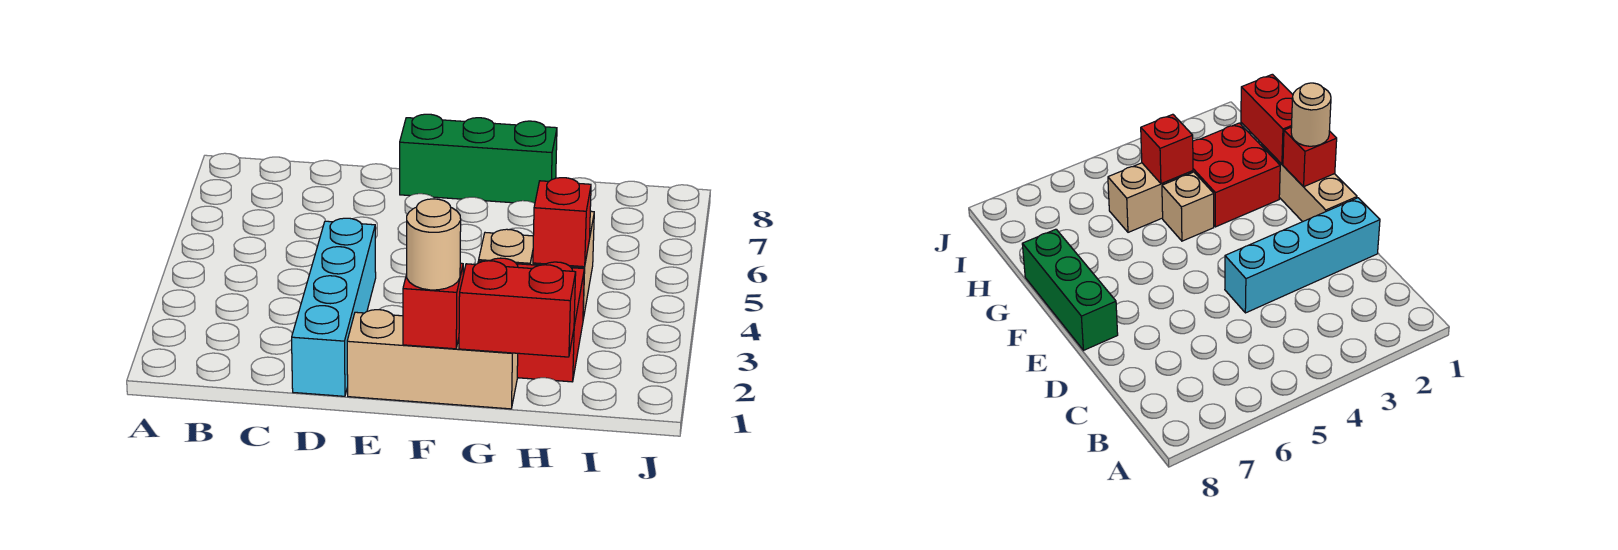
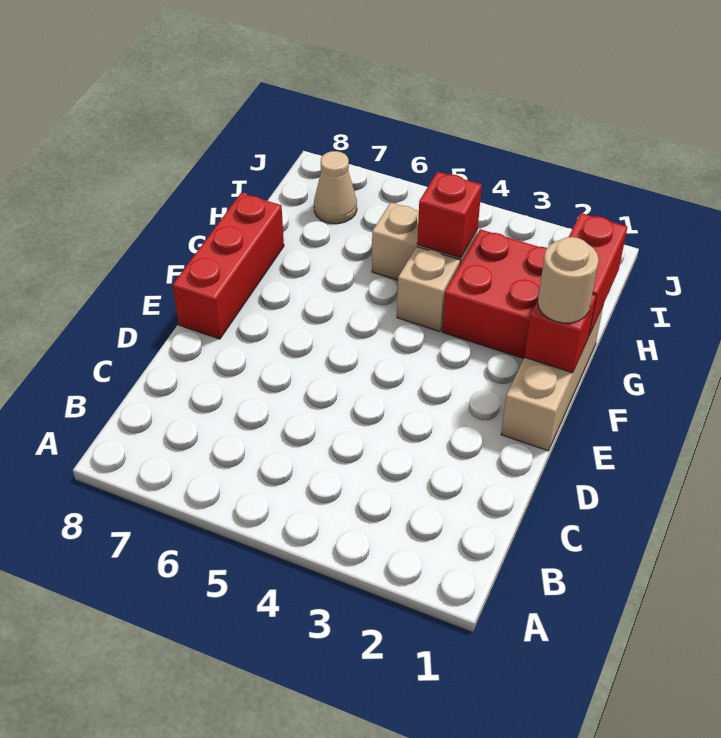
cyan 1x4 brick [292,218,376,396] -> none
green 1x3 brick [400,114,557,203] -> red 1x3 brick [173,193,284,339]
none -> tan 1x1 cone [314,151,357,224]

